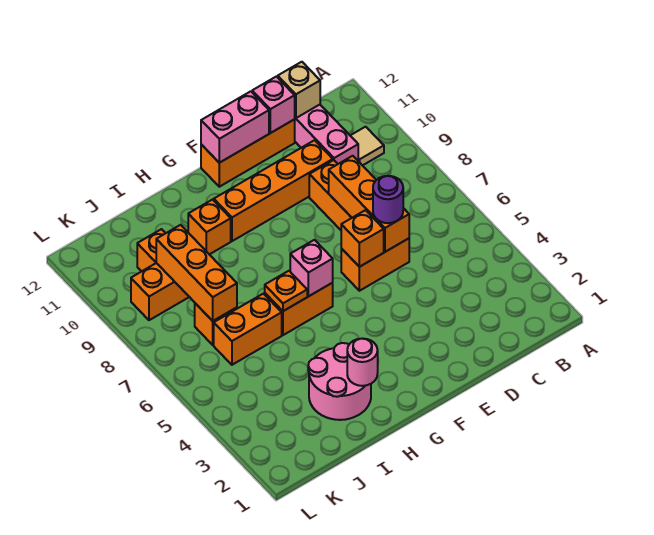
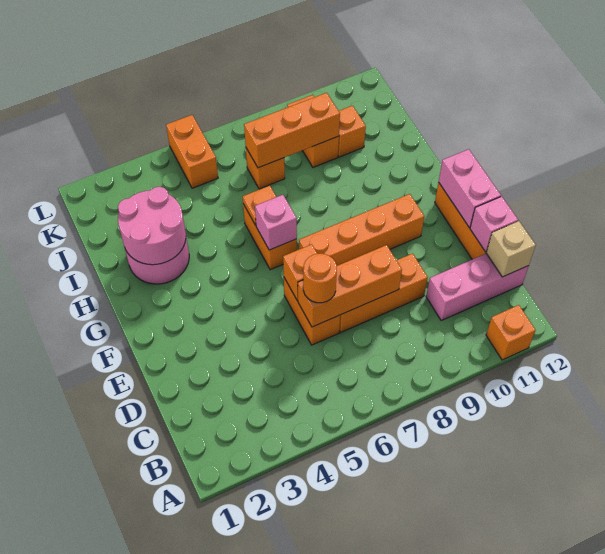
tan 1x1 tile [350,127,384,166] -> none
purple 1x1 round brick [373,176,403,223] -> orange 1x1 round brick [303,253,337,303]
orange 1x4 brick [214,140,333,241] -> orange 1x4 brick turned to [299,194,424,266]
pink 1x1 round brick [347,339,378,386] -> pink 2x2 round brick [118,187,186,265]
orange 1x1 brick [188,200,231,254] -> orange 1x1 brick moved to [486,305,536,360]
orange 1x2 brick [214,294,282,365] -> orange 1x2 brick moved to [166,115,218,188]

